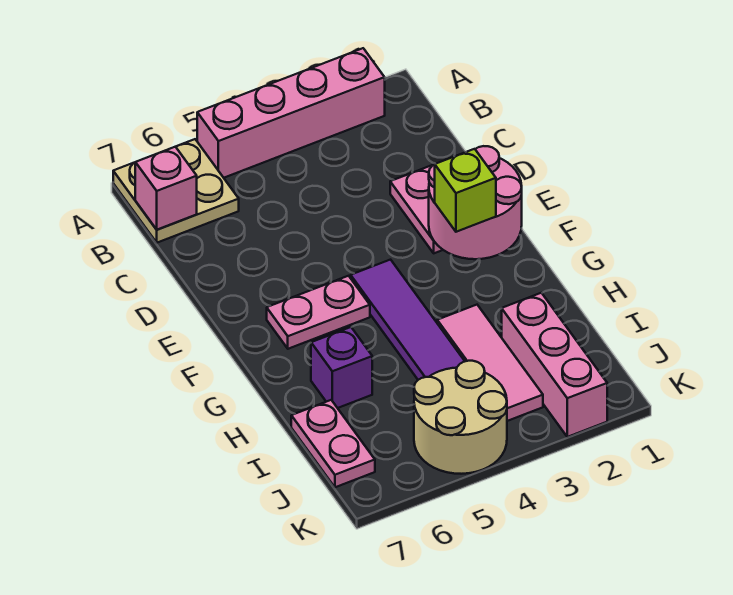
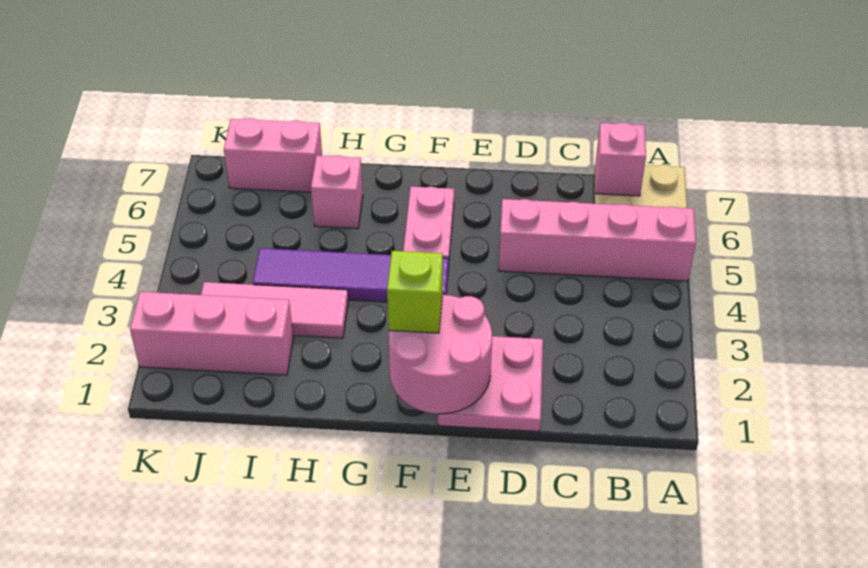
pink 1x4 brick [197,48,385,178] -> pink 1x4 brick turned to [499,199,696,281]
purple 1x1 brick [311,327,372,408] -> pink 1x1 brick [311,156,363,228]
pink 1x2 plate [291,400,375,487] -> pink 1x2 brick [224,118,322,192]
tan 2x2 round brick [414,361,507,474] -> none

